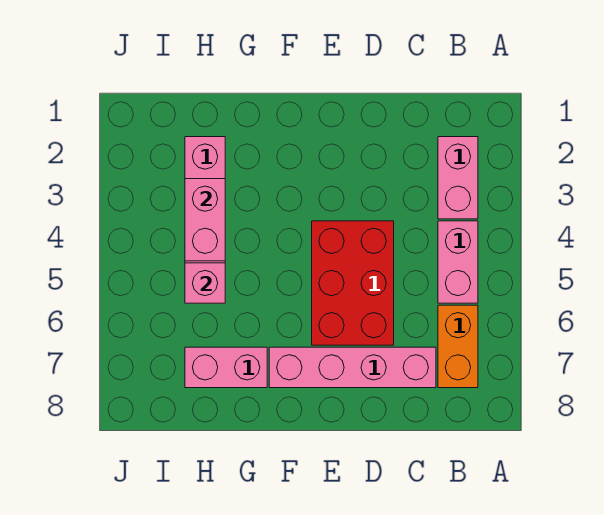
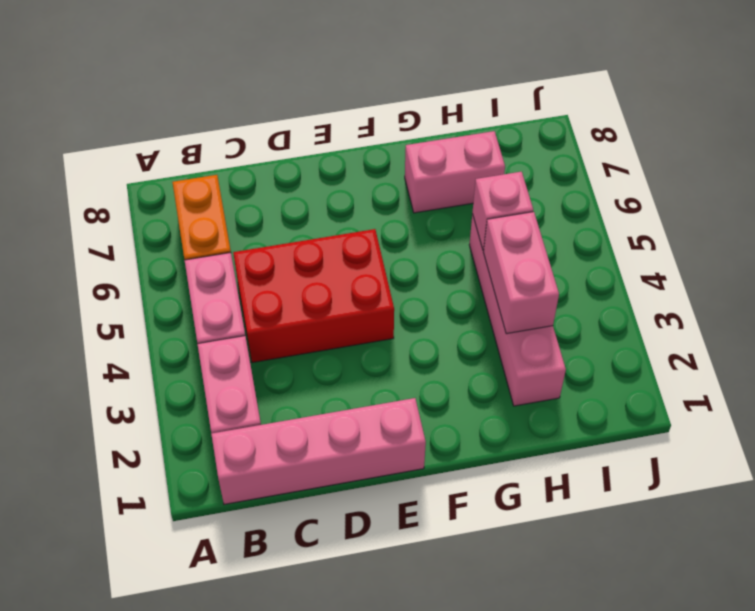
pink 1x4 brick [269,347,436,388] -> pink 1x4 brick moved to [211,398,426,504]
red 2x3 brick [312,221,394,345] -> red 2x3 brick turned to [233,229,394,363]

